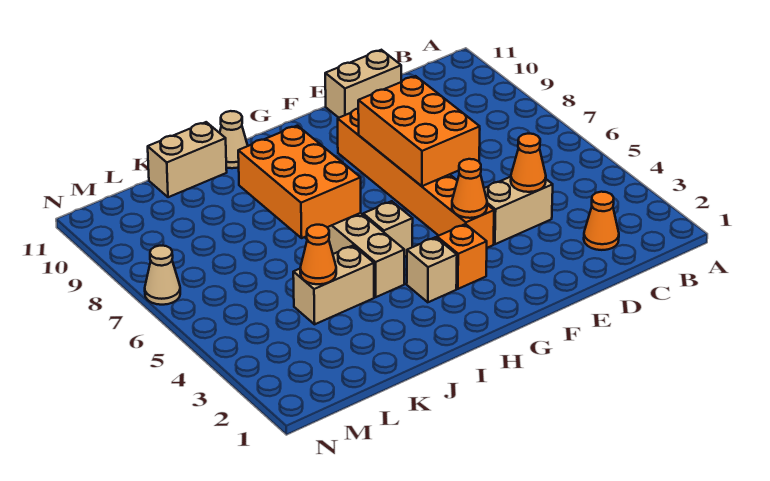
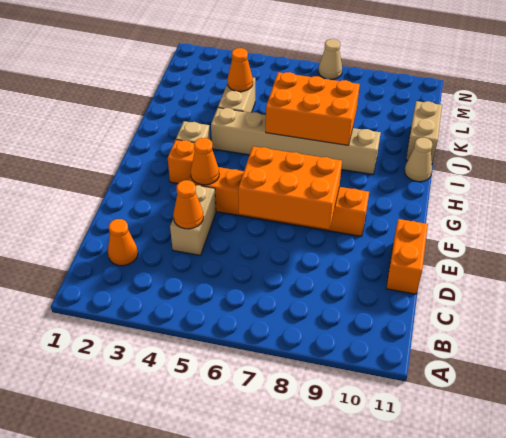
tan 1x2 brick [325,50,401,118] -> orange 1x2 brick [386,219,428,294]
tan 1x1 brick [363,201,413,257] -> none

